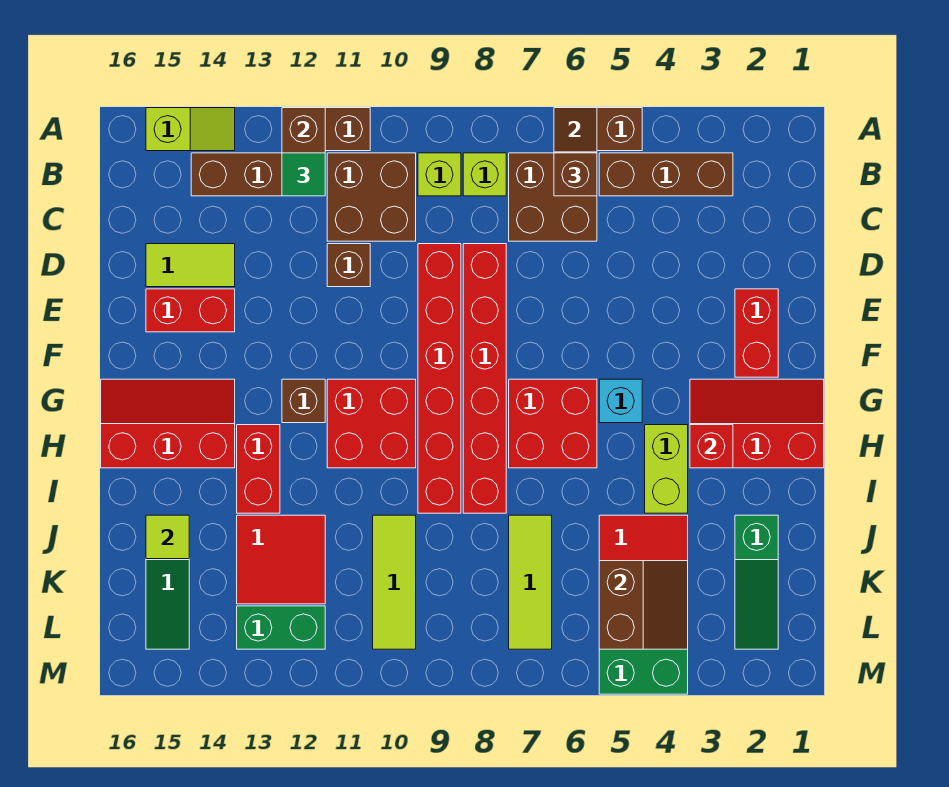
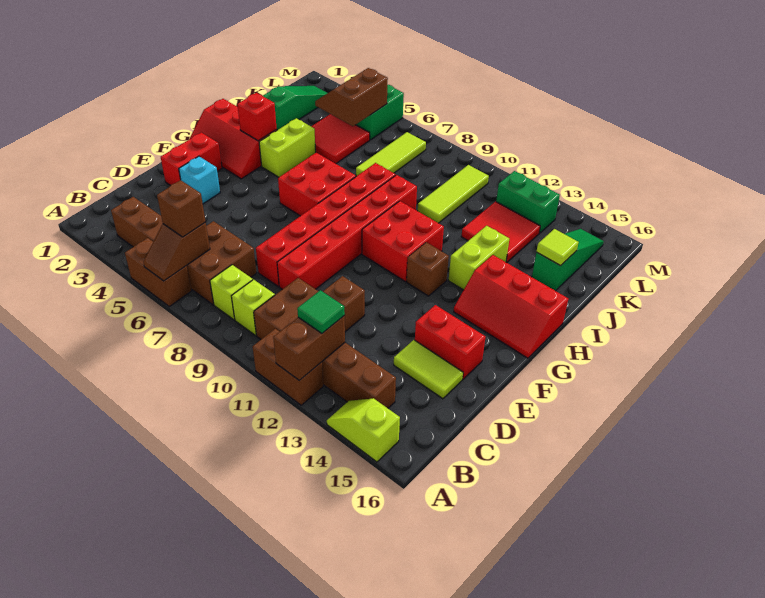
cyan 1x1 brick [599,379,642,423] -> cyan 1x1 brick moved to [179,156,220,204]
red 1x2 brick [237,425,280,513] -> lime 1x2 brick [449,226,509,290]

